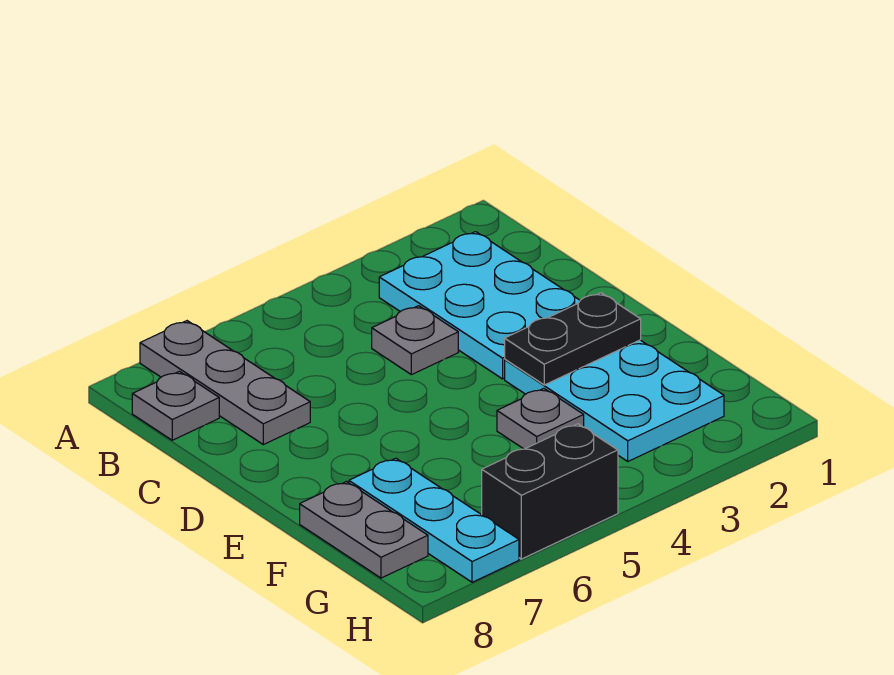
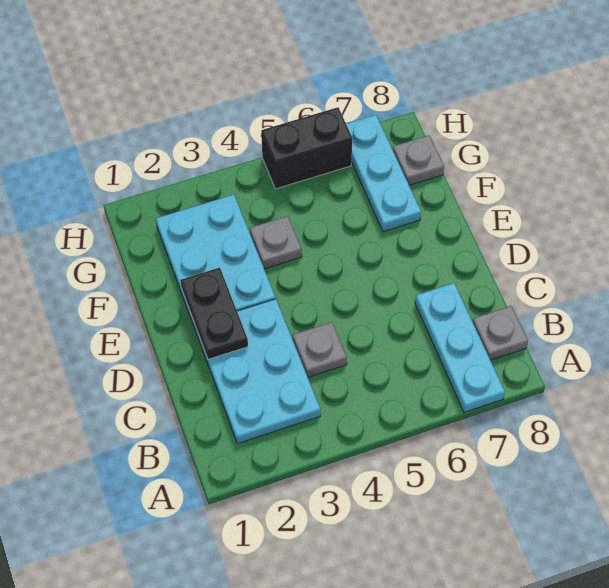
grey 1x3 plate [140,321,310,445] -> cyan 1x3 plate [415,283,505,412]
black 1x2 plate [505,293,641,385] -> black 1x2 plate turned to [180,268,248,359]
grey 1x2 plate [300,482,428,578] -> grey 1x1 plate [393,135,444,185]

